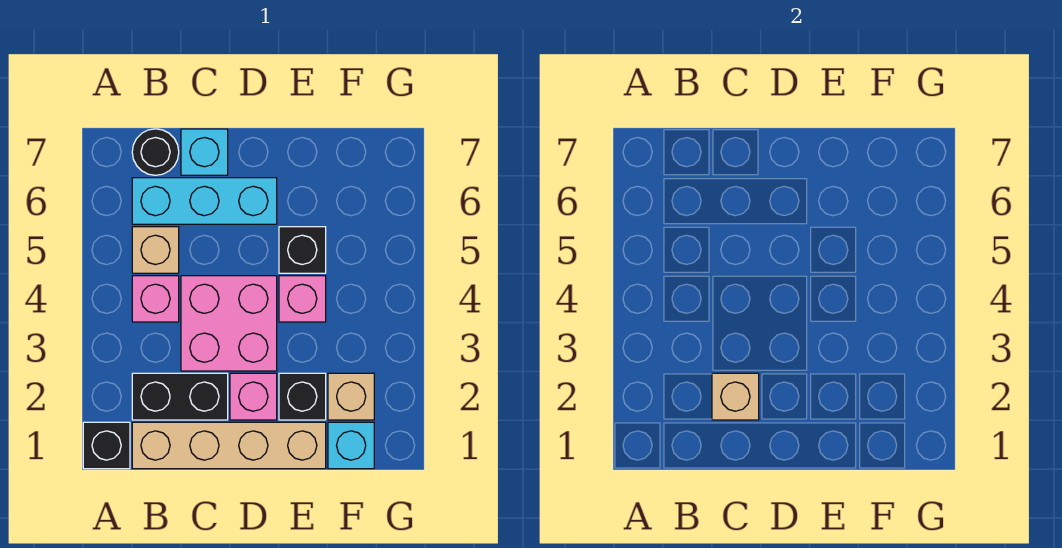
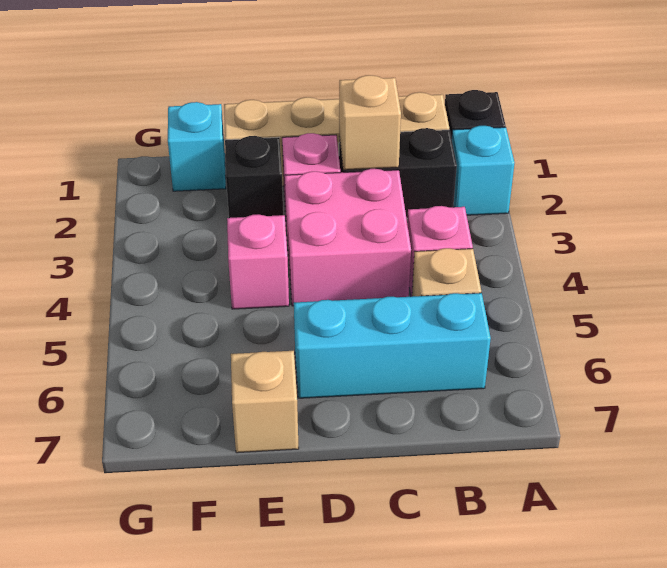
black 1x1 round brick [132,129,179,175] -> none
cyan 1x1 brick [181,129,228,175] -> cyan 1x1 brick moved to [452,126,514,215]
black 1x1 brick [279,227,326,273] -> none
tan 1x1 brick [328,373,374,420] -> tan 1x1 brick moved to [231,351,299,453]

